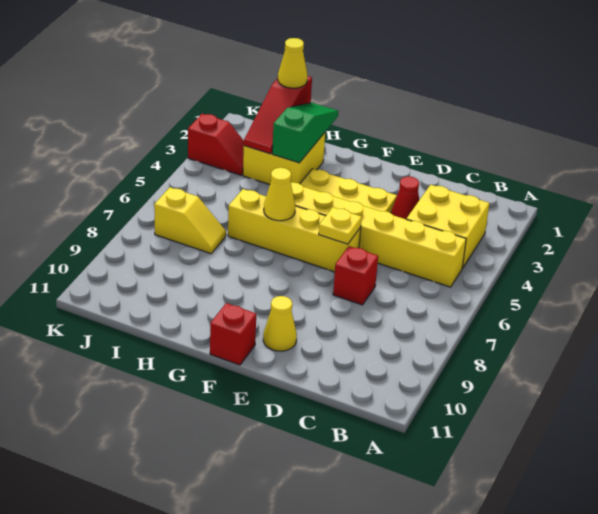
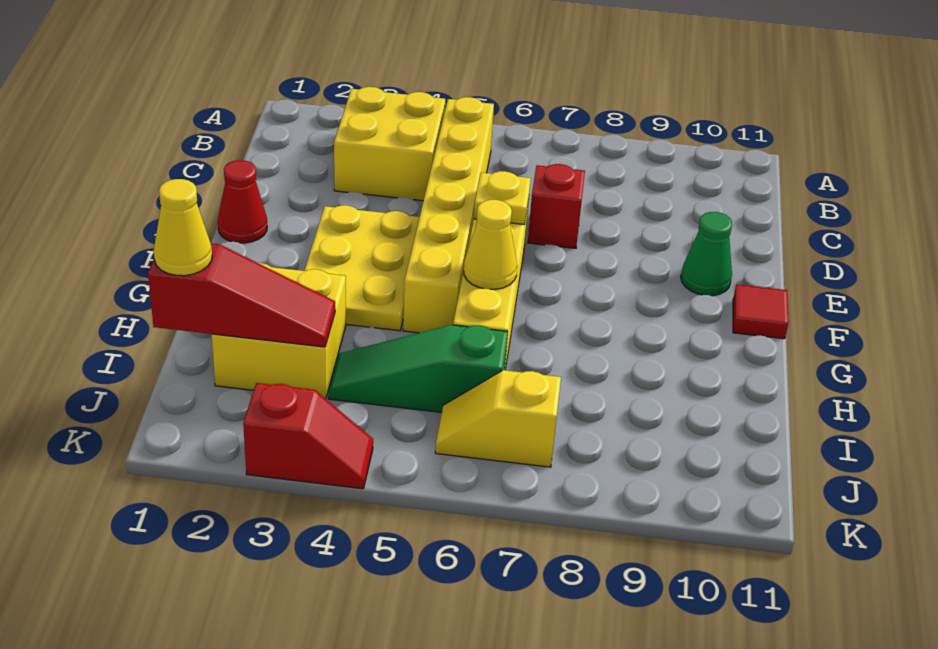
red 1x1 cone [391,176,419,219] -> red 1x1 cone moved to [218,160,267,243]
yellow 1x1 cone [263,296,297,351] -> green 1x1 cone [681,212,732,296]
red 1x1 brick [210,303,256,365] -> red 1x1 tile [733,284,789,339]
green 1x3 slope [272,103,338,163] -> green 1x3 slope moved to [329,325,508,412]
yellow 1x2 slope [154,187,226,254] -> yellow 1x2 slope turned to [435,370,561,467]
red 1x2 slope [188,114,244,175] -> red 1x2 slope turned to [243,383,373,489]

